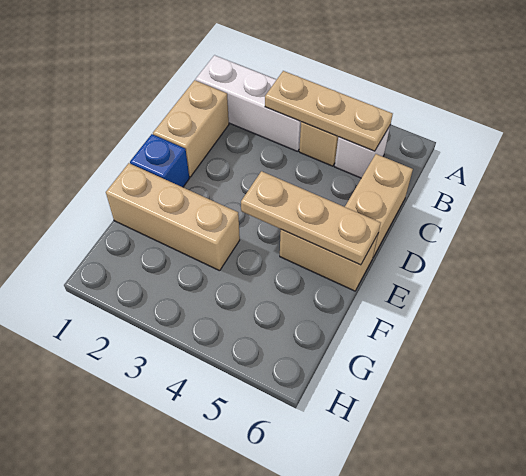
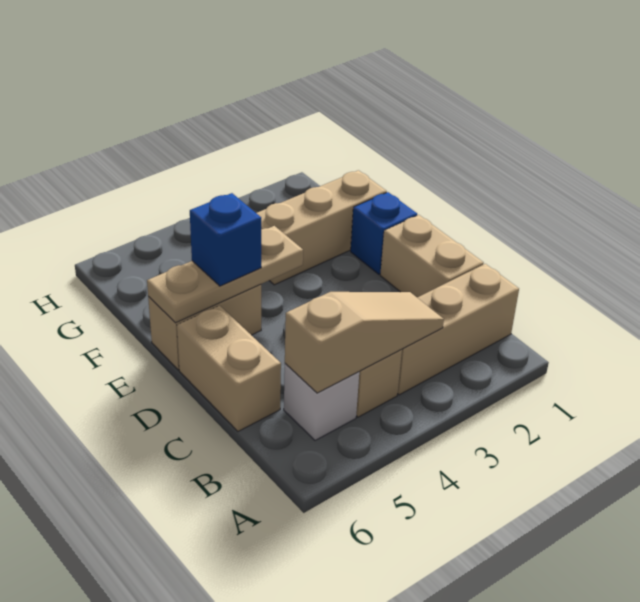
white 1x3 brick [195,55,301,151] -> tan 1x3 brick [397,264,519,395]
tan 1x3 plate [265,71,393,151] -> tan 1x3 slope [285,292,444,393]
none -> blue 1x1 brick [190,193,261,286]

